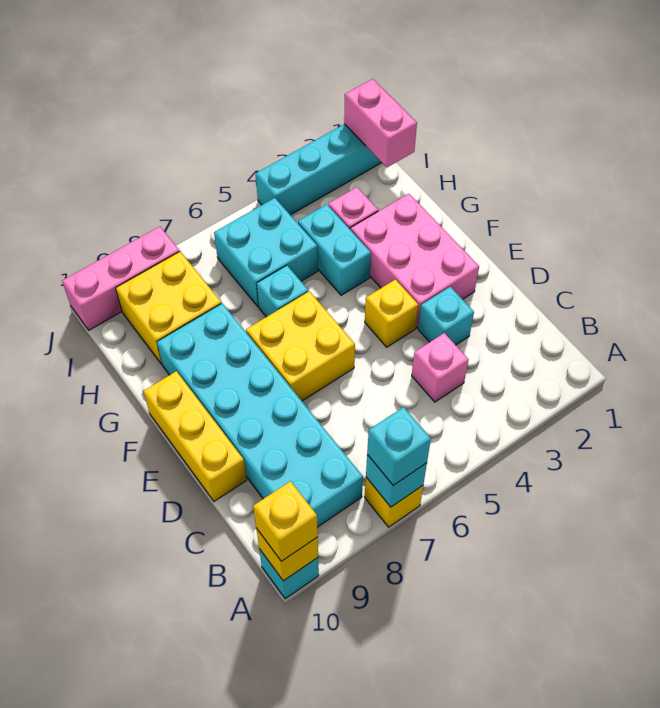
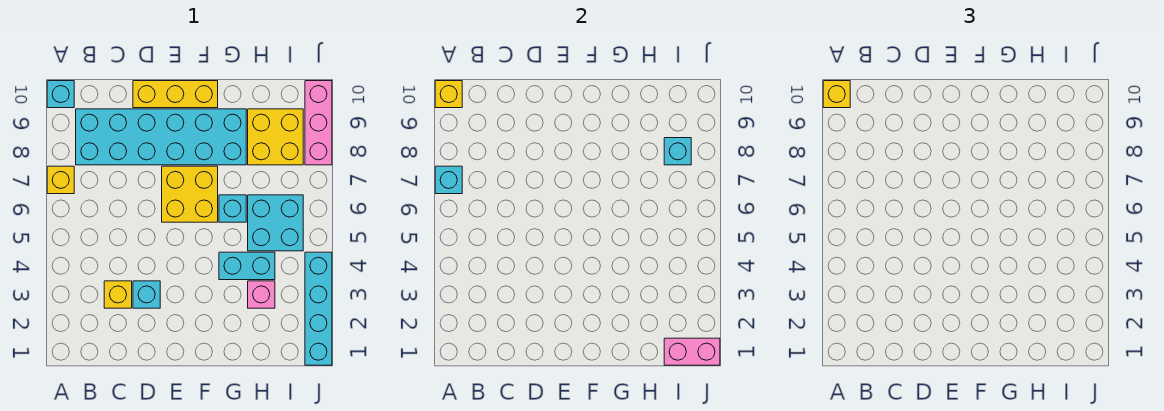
cyan 1x1 brick [367,407,431,485] -> cyan 1x1 brick moved to [664,138,691,165]
pink 1x1 brick [412,333,468,402] -> none
pink 2x3 brick [351,194,479,328] -> none
yellow 1x1 brick [365,280,418,347] -> yellow 1x1 brick moved to [104,281,132,308]

